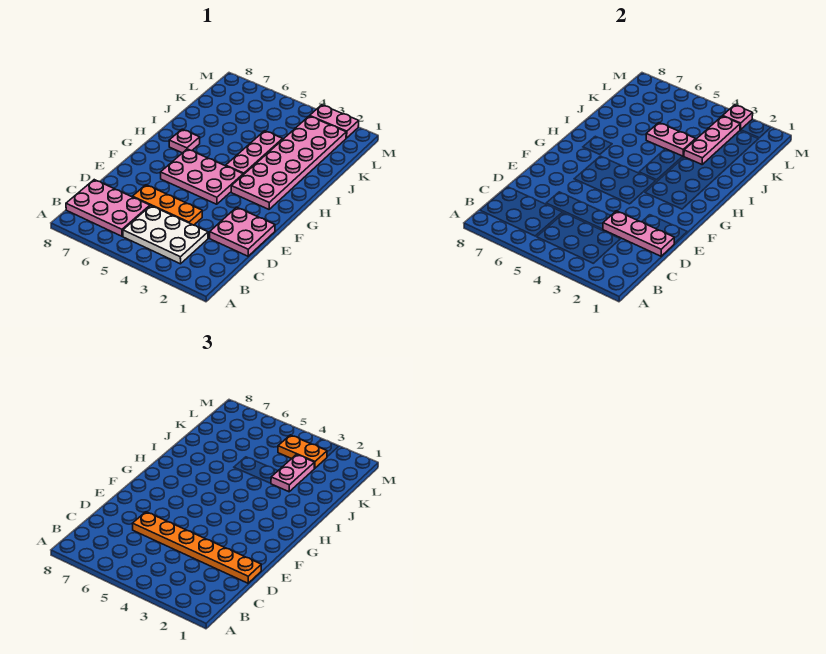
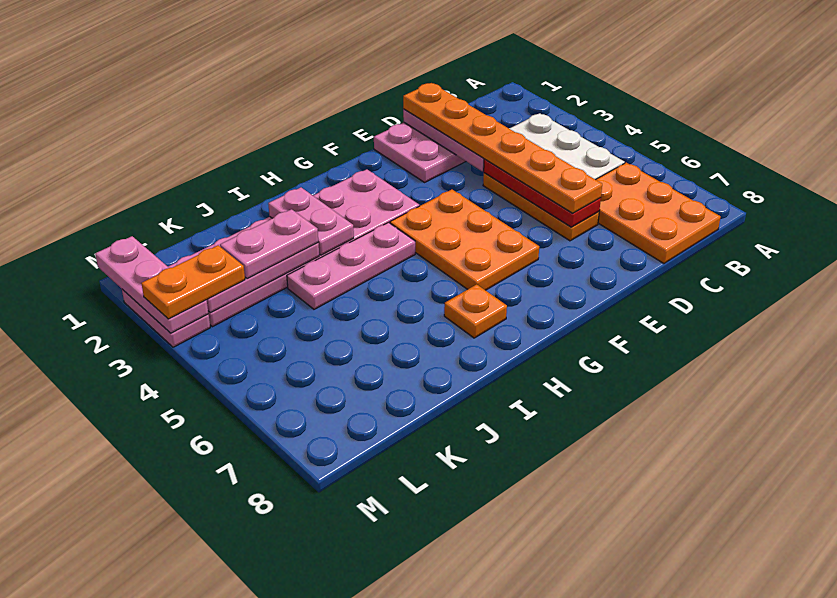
pink 2x3 plate [66,180,150,236] -> orange 2x3 plate [596,163,721,263]
none -> red 1x3 plate [484,159,601,227]
pink 2x3 plate [160,149,243,204] -> orange 2x3 plate [390,189,539,290]
pink 1x1 plate [169,129,200,153] -> orange 1x1 plate [444,284,507,338]
pink 1x2 plate [646,123,696,156] -> pink 1x2 plate moved to [268,187,354,255]
orange 1x2 plate [278,435,327,469] -> orange 1x2 plate turned to [141,245,245,319]
pink 1x1 plate [723,105,753,130] -> pink 1x3 plate [95,236,208,333]

